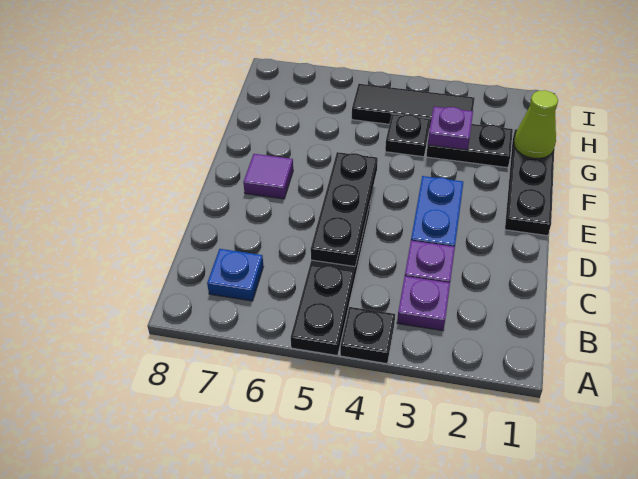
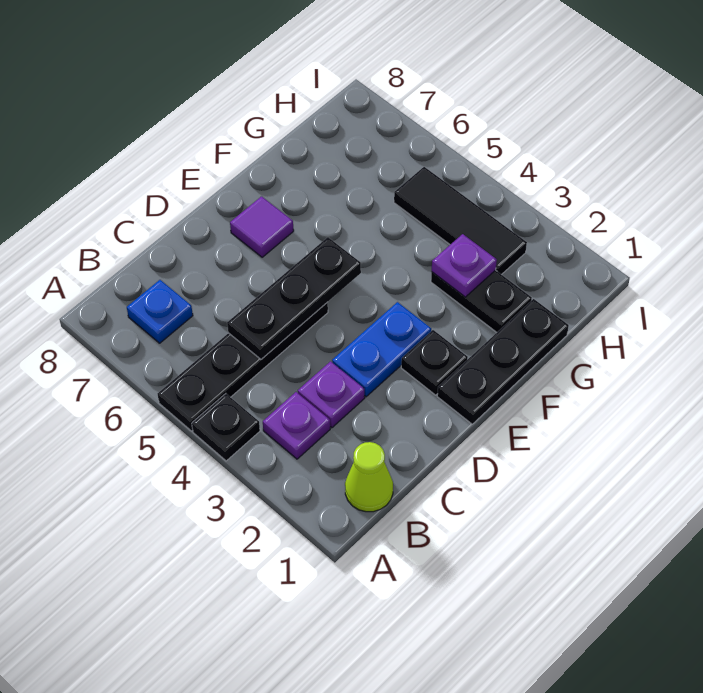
lime 1x1 cone [514,90,558,158] -> lime 1x1 cone moved to [345,442,393,512]
black 1x1 plate [385,114,430,157] -> black 1x1 plate moved to [401,330,468,395]

